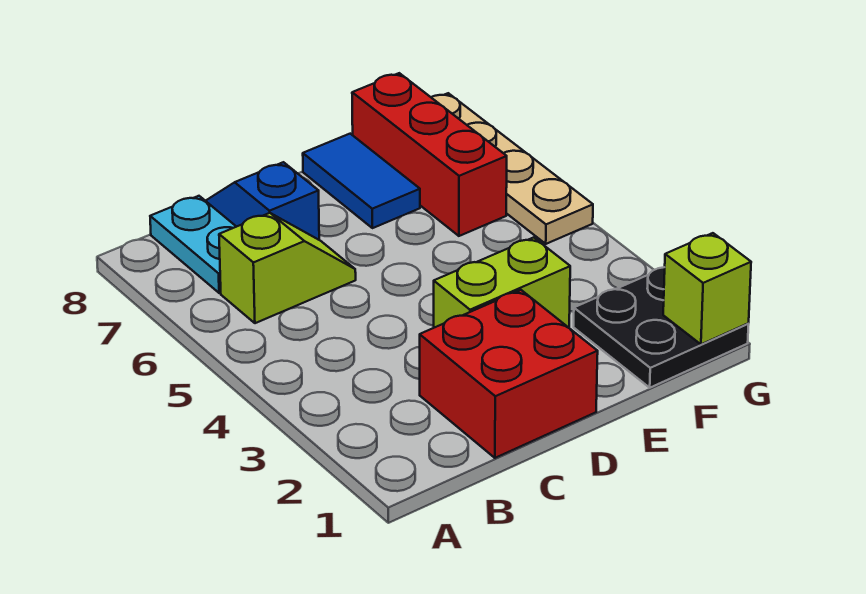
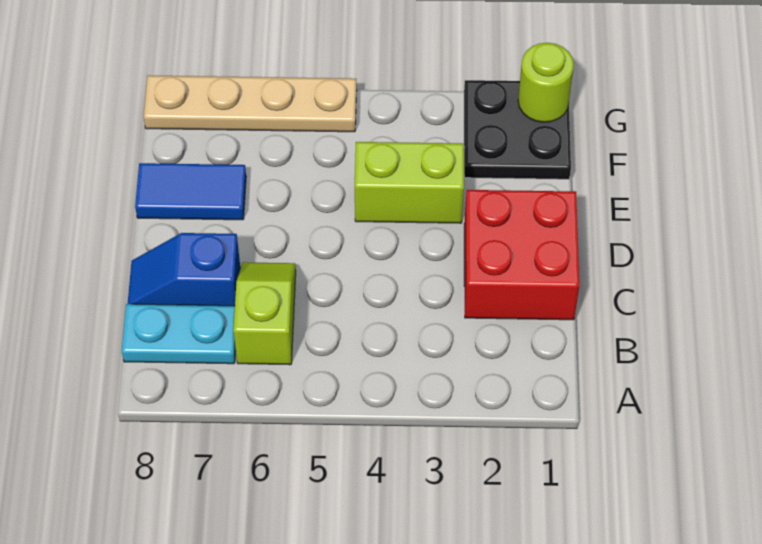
lime 1x2 brick [434,237,570,328] -> lime 1x2 brick turned to [355,142,464,223]
red 1x3 brick [352,73,507,236] -> none
lime 1x1 brick [663,233,751,344] -> lime 1x1 round brick [518,43,574,122]

